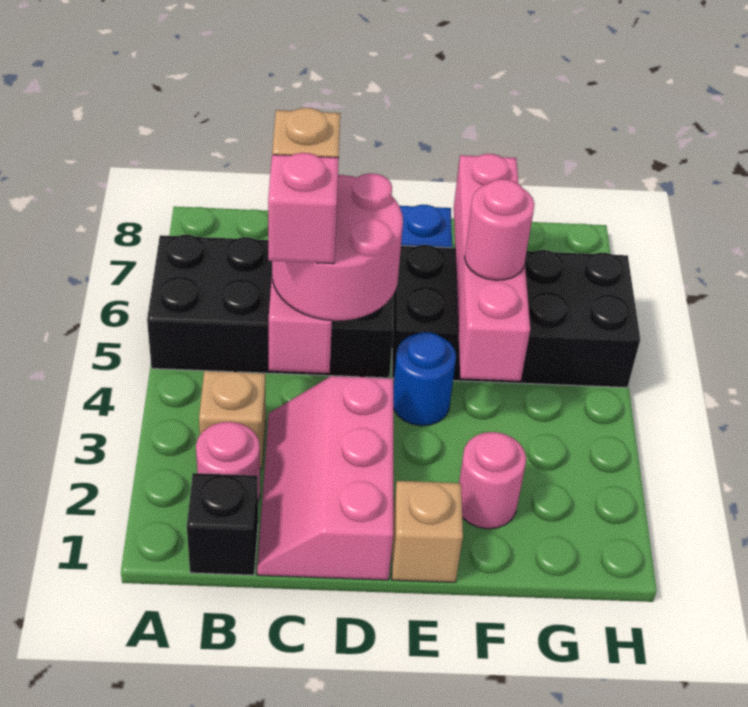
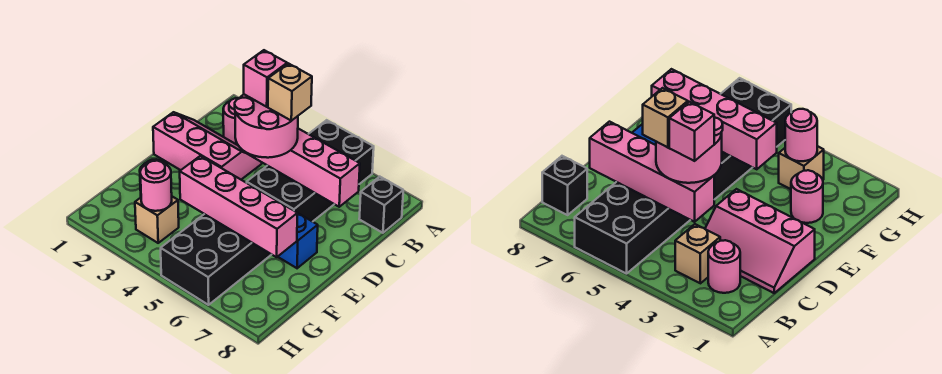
black 1x1 brick [187,473,258,575] -> black 1x1 brick moved to [359,177,403,233]
tan 1x1 brick [392,481,463,582] -> tan 1x1 brick moved to [135,197,179,243]
blue 1x1 round brick [393,332,456,426] -> none
pink 1x1 round brick [465,179,535,280] -> pink 1x1 round brick moved to [140,161,172,211]

